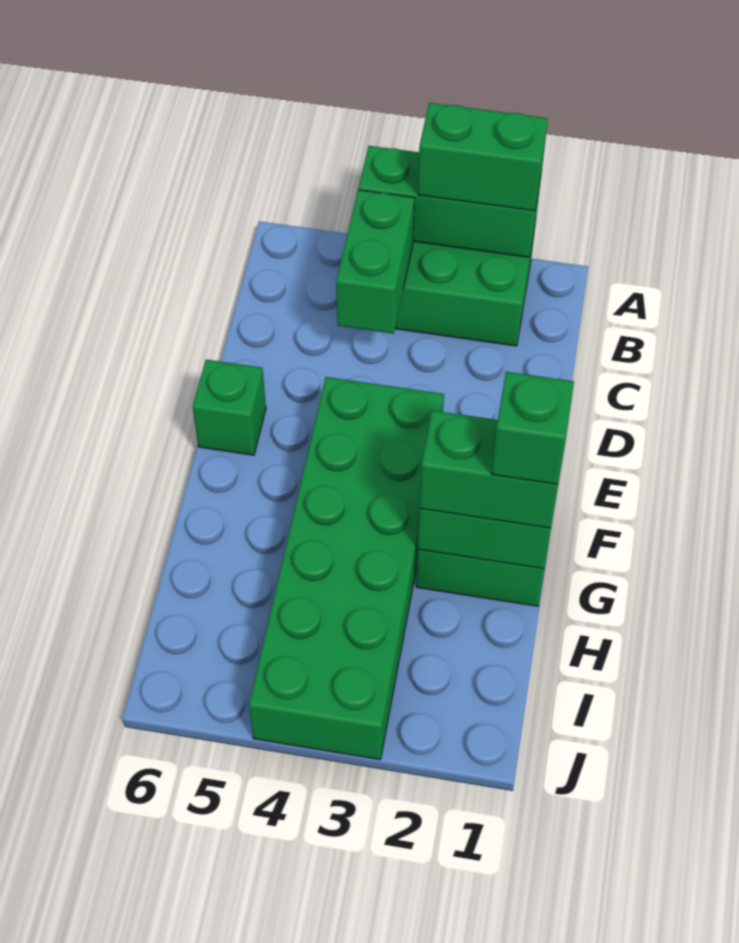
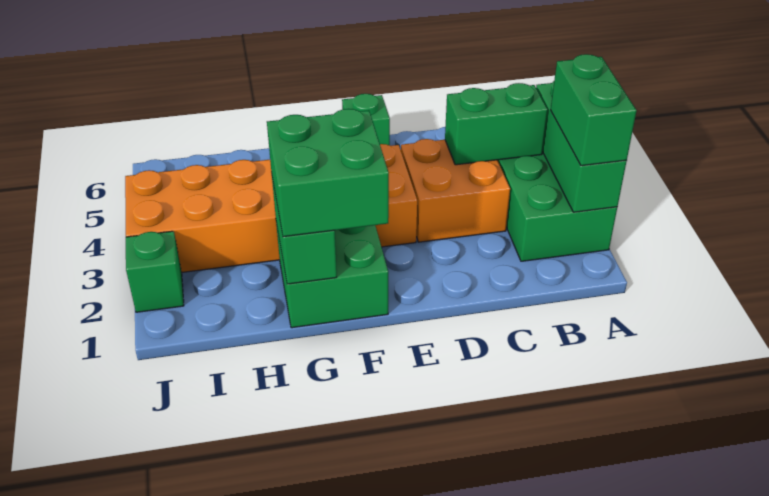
none -> orange 2x2 brick [401,139,510,242]
green 2x6 brick [249,377,444,760] -> orange 2x6 brick [125,144,417,272]
green 1x2 brick [420,410,558,528] -> green 2x2 brick [267,109,389,237]
green 1x1 brick [492,372,574,484] -> green 1x1 brick moved to [126,231,184,312]

